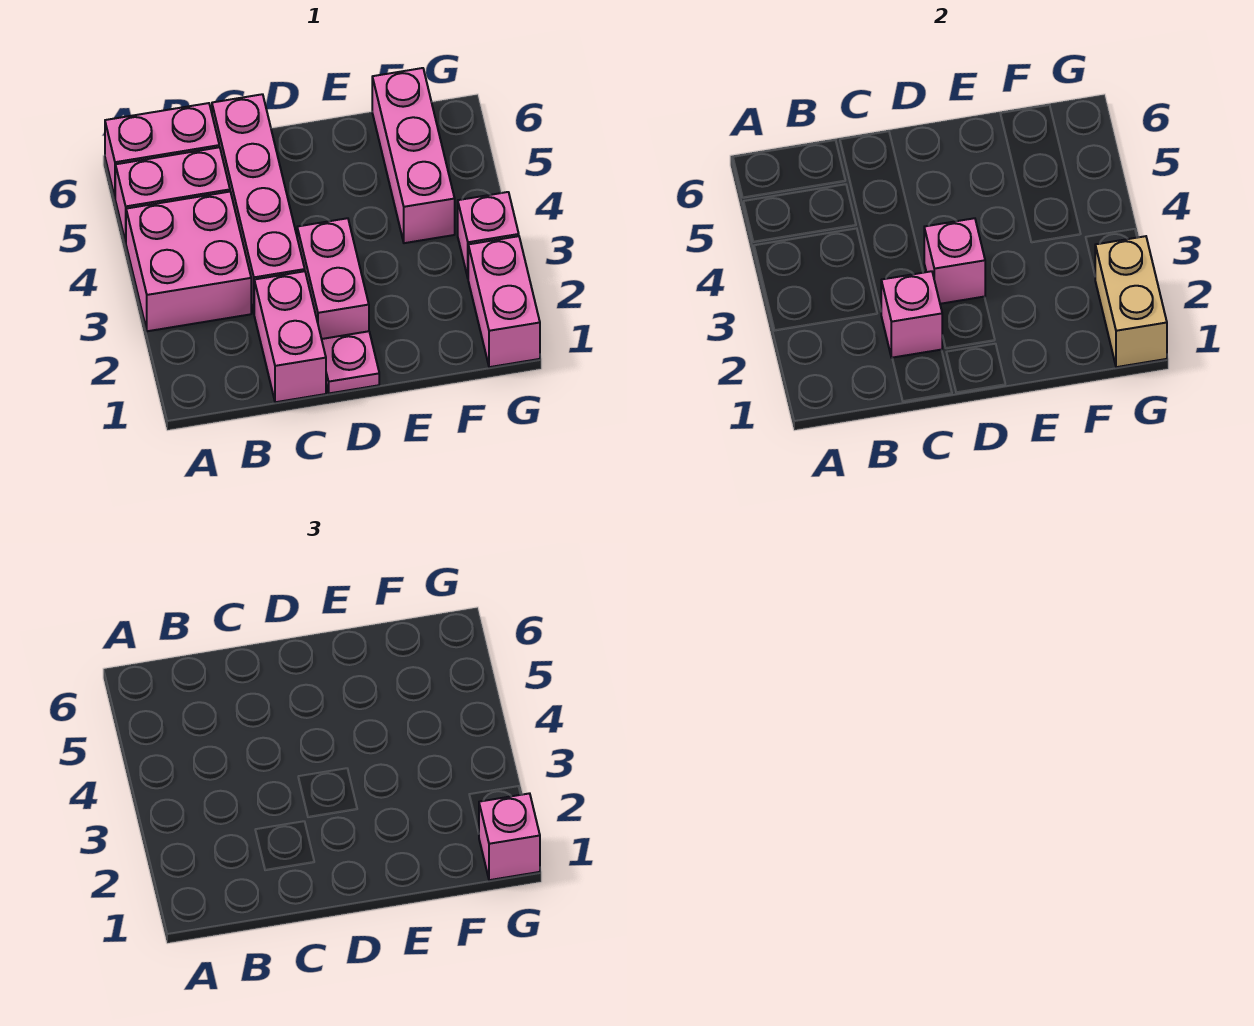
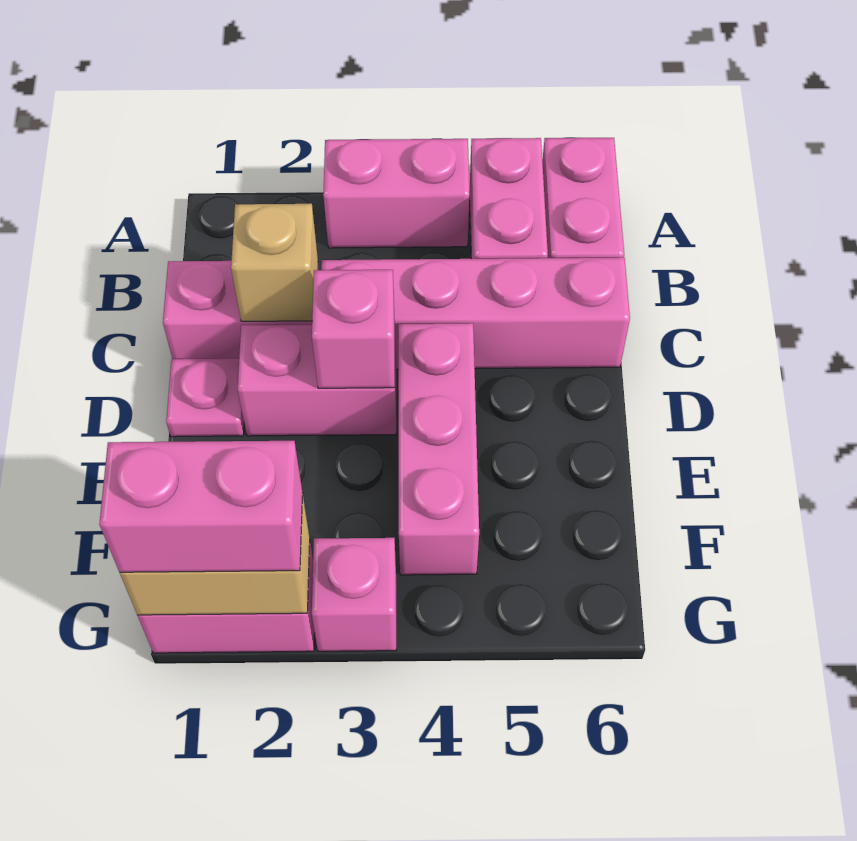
pink 2x2 brick [126,192,251,331] -> pink 1x2 brick [323,139,470,248]
pink 1x1 brick [881,271,942,358] -> tan 1x1 brick [231,204,318,321]
pink 1x3 brick [372,68,455,243] -> pink 1x3 brick turned to [398,323,479,575]
pink 1x1 brick [479,793,540,880] -> pink 1x2 brick [99,441,303,572]

